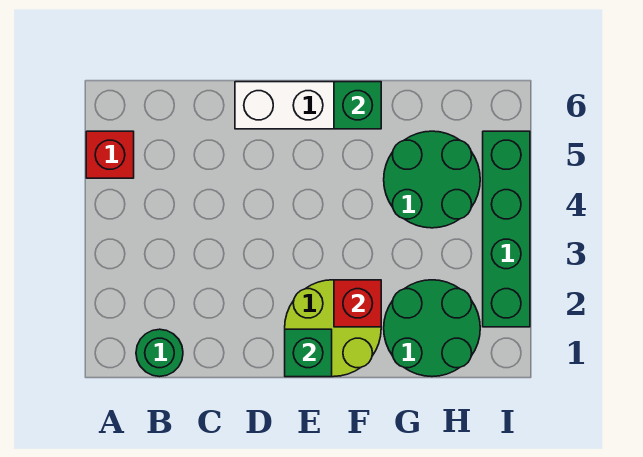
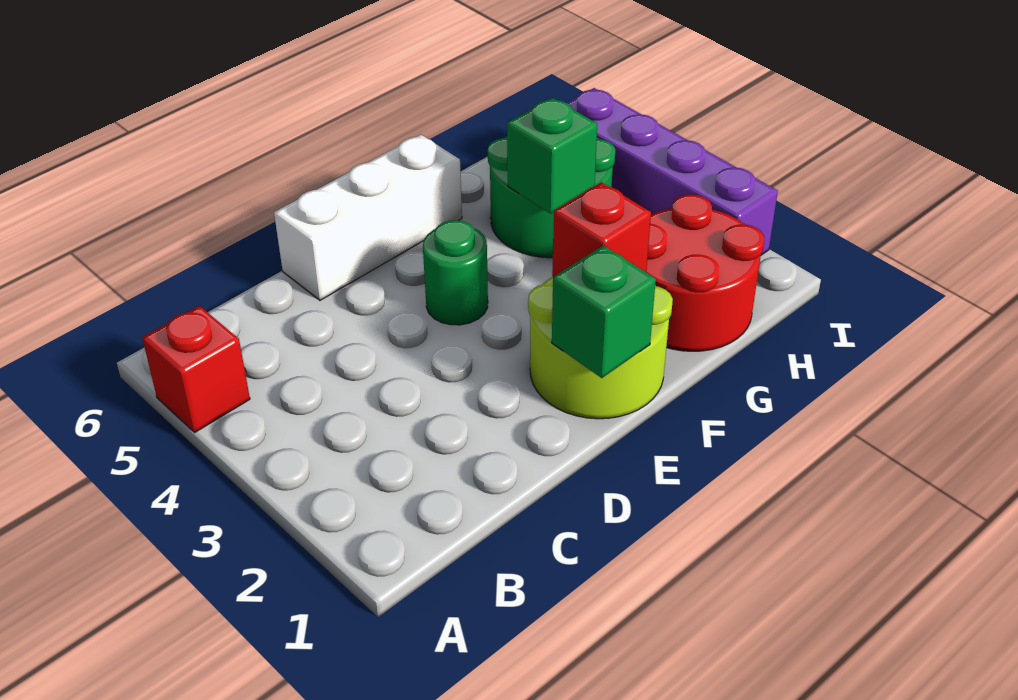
green 1x1 round brick [136,329,183,377] -> green 1x1 round brick moved to [423,220,488,325]
green 1x1 brick [334,82,381,129] -> green 1x1 brick moved to [507,98,597,213]
green 2x2 round brick [384,280,480,377] -> red 2x2 round brick [646,195,764,351]
green 1x4 brick [483,131,530,327] -> purple 1x4 brick [567,88,778,255]

